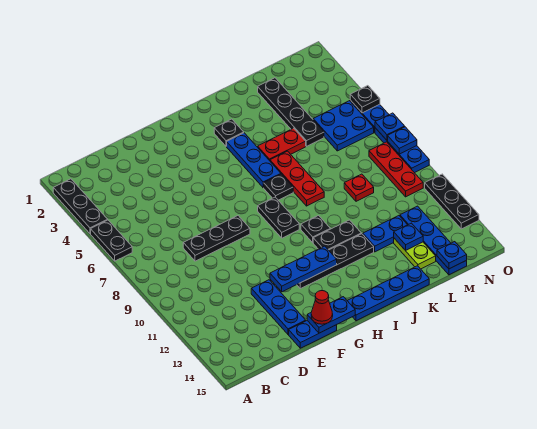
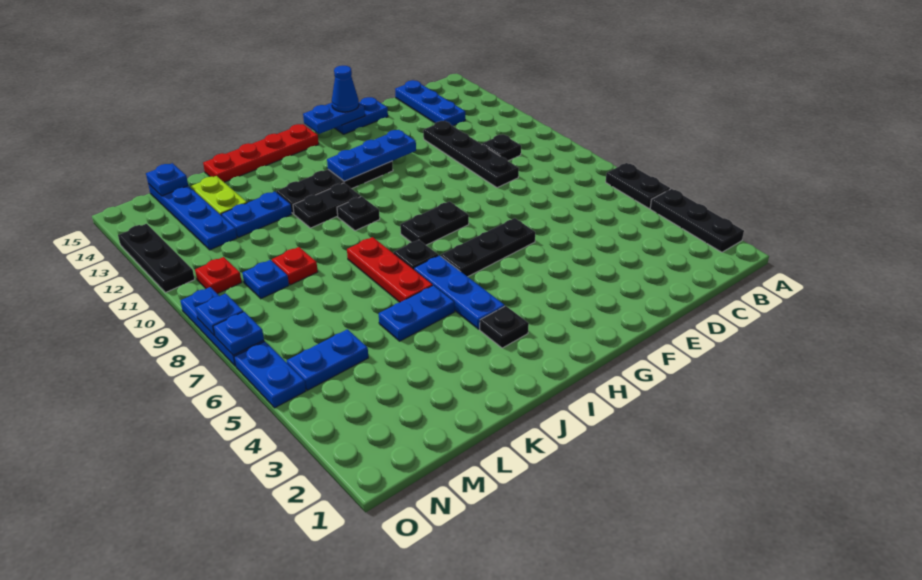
black 1x3 plate [183,216,250,261] -> black 1x3 plate moved to [441,218,535,277]
blue 1x3 plate [251,280,306,335] -> blue 1x3 plate moved to [395,80,465,126]
red 1x1 cone [311,291,333,324] -> blue 1x1 cone [332,66,359,112]
black 1x2 plate [258,197,299,238] -> black 1x2 plate turned to [400,201,469,245]
blue 1x4 plate [347,266,429,321] -> red 1x4 plate [203,124,319,182]
red 1x2 plate [258,128,306,161] -> blue 1x2 plate [379,285,455,341]
black 1x4 plate [258,78,324,146] -> black 1x4 plate moved to [423,121,519,188]
blue 1x1 plate [394,223,423,251] -> blue 1x1 plate moved to [242,260,289,299]
blue 2x2 plate [313,101,374,151] -> blue 1x2 plate [287,329,368,390]
red 1x3 plate [369,142,423,197] -> red 1x1 plate [195,257,242,294]
black 1x1 plate [350,86,380,113] -> black 1x1 plate moved to [482,135,521,161]

